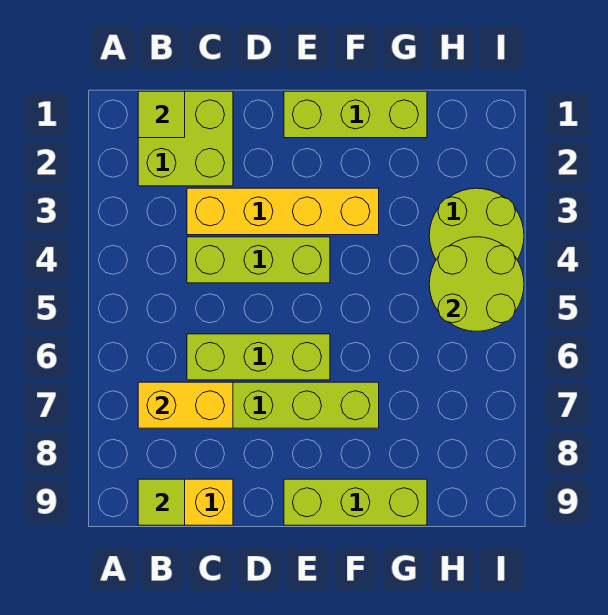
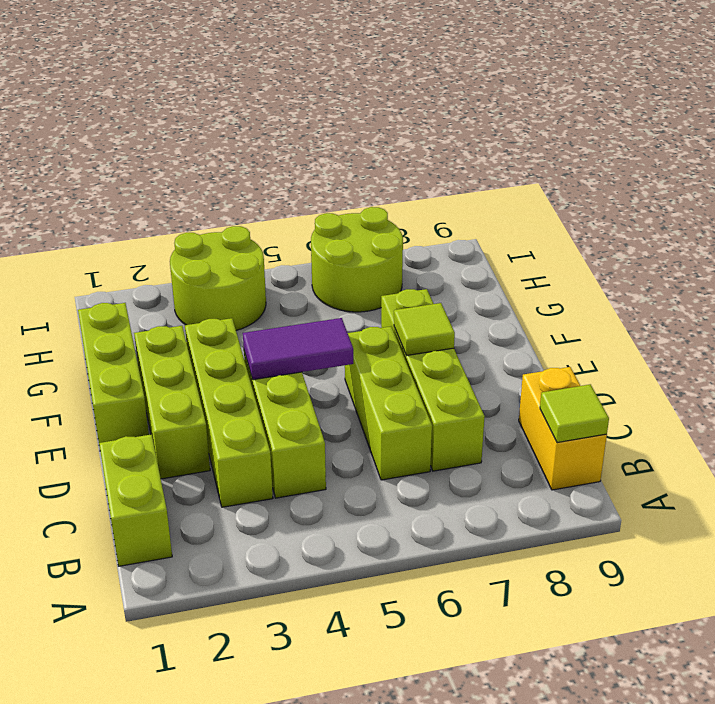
lime 2x2 brick [138,91,233,186] -> lime 1x2 brick [99,435,172,566]
lime 1x1 tile [138,91,185,138] -> lime 1x1 tile moved to [394,303,455,356]
yellow 1x2 brick [138,382,233,428] -> none
yellow 1x4 brick [187,188,379,235] -> lime 1x4 brick [185,318,273,507]
none -> purple 1x2 tile [243,318,353,380]
lime 1x3 brick [284,479,427,525] -> lime 1x3 brick moved to [134,326,210,479]
lime 2x2 round brick [429,237,524,331] -> lime 2x2 round brick moved to [311,207,403,312]

